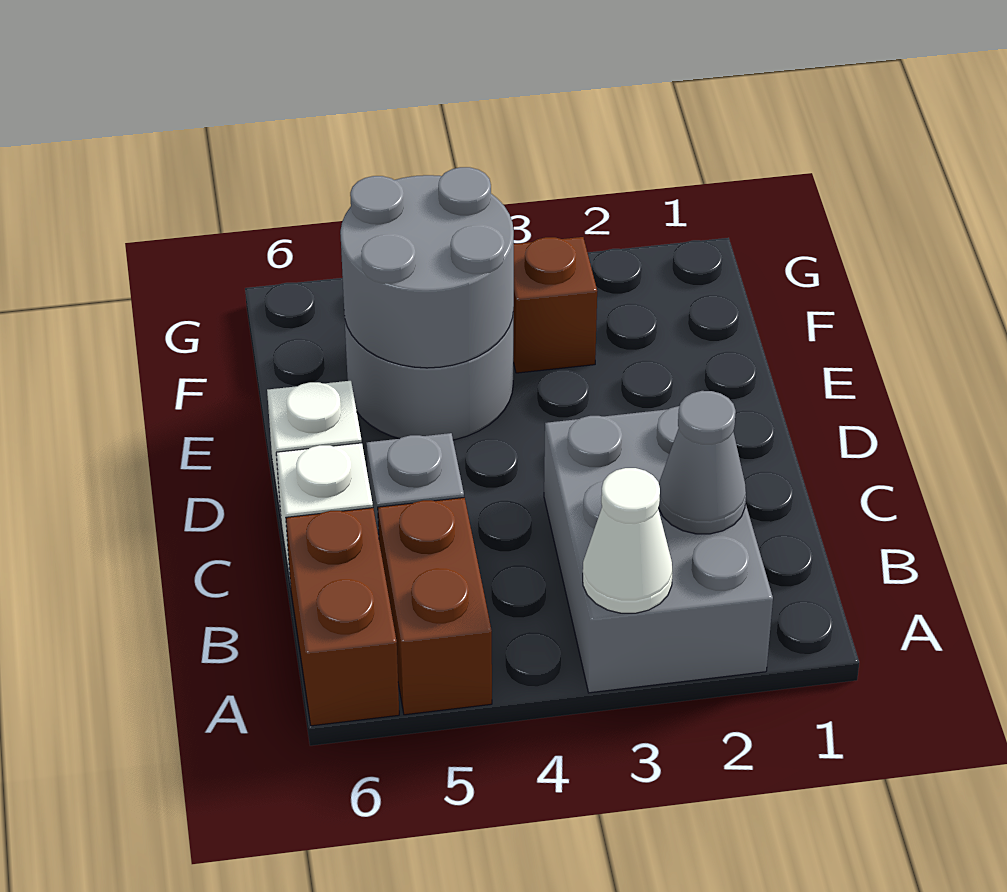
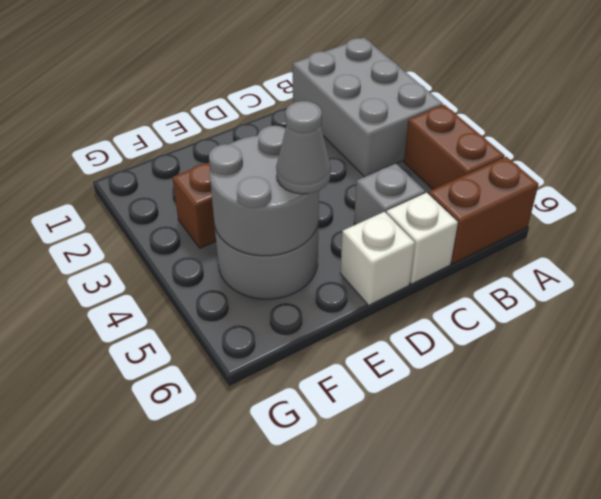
grey 2x3 brick [544,406,773,693] -> grey 2x3 brick turned to [293,37,443,177]
white 1x1 cone [583,468,672,613] -> none
brown 1x2 brick [378,498,492,715] -> brown 1x2 brick turned to [404,105,505,189]
grey 1x1 cone [659,391,746,534] -> grey 1x1 cone moved to [276,101,331,194]

